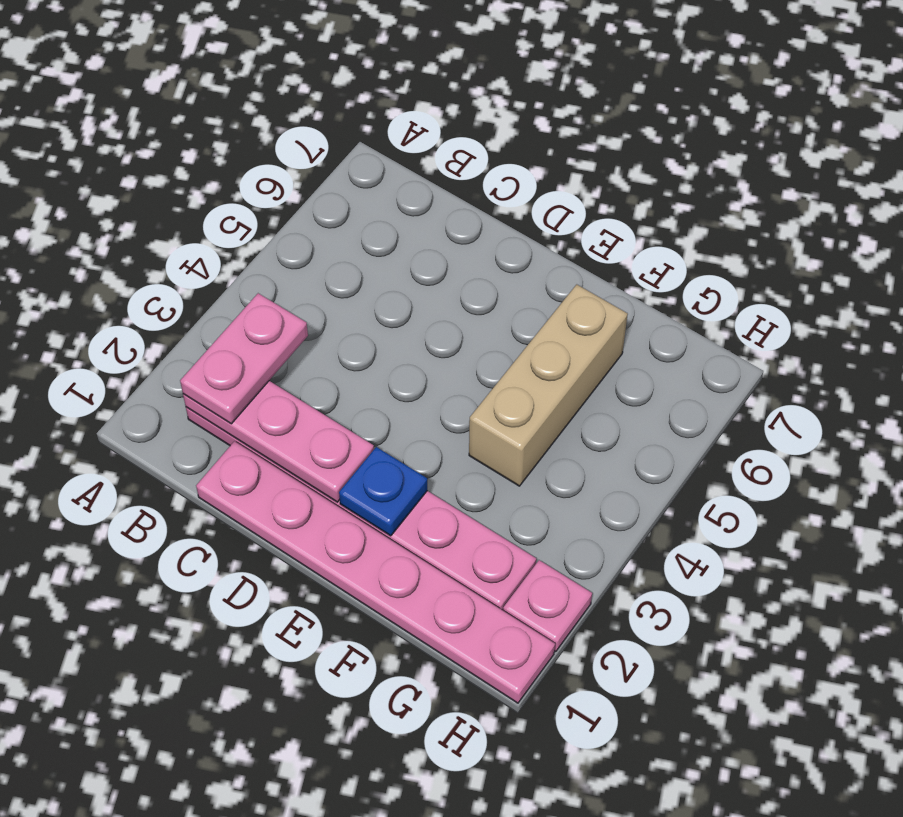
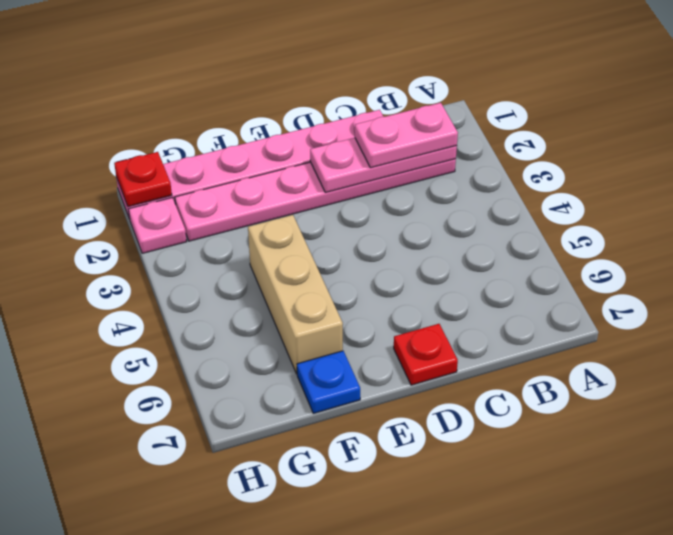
pink 1x2 plate [180,293,308,424] -> pink 1x2 plate turned to [355,103,458,168]
none -> red 1x1 plate [394,324,458,385]
blue 1x1 plate [339,447,427,536] -> blue 1x1 plate moved to [297,351,360,413]
none -> red 1x1 plate [114,152,172,207]

